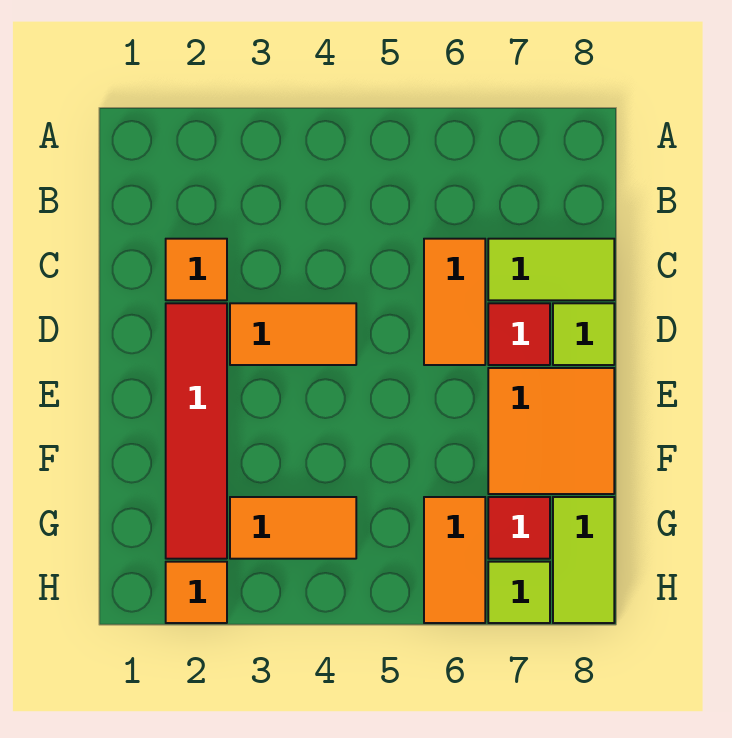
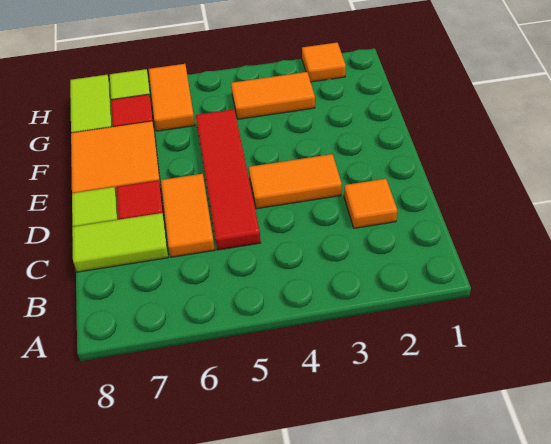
red 1x4 tile [166,303,227,559] -> red 1x4 tile moved to [196,109,261,250]

